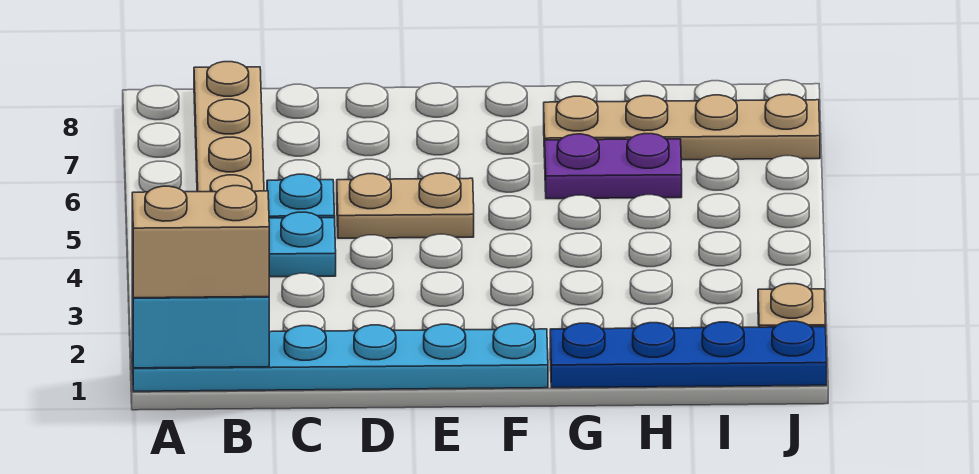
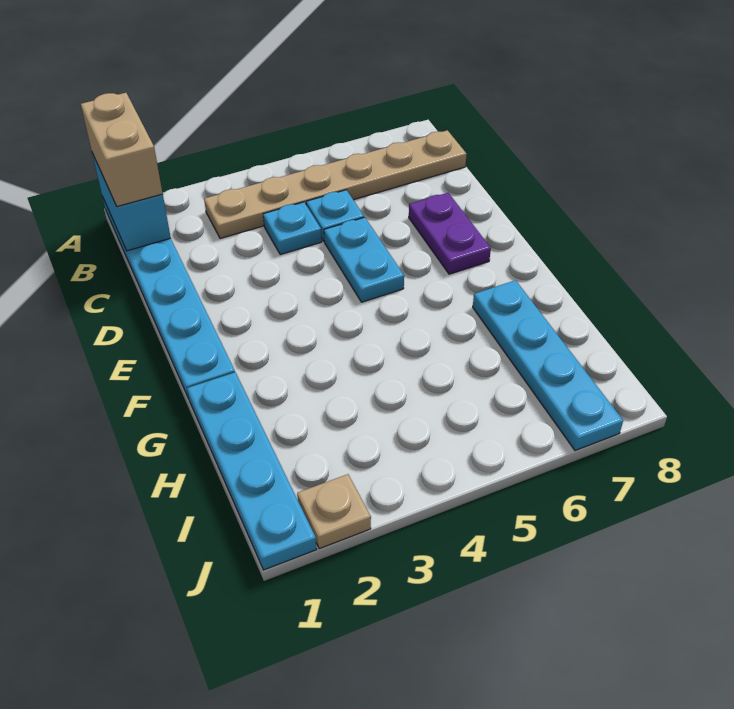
tan 1x2 plate [337,173,474,238] -> cyan 1x2 plate [324,217,404,302]
blue 1x4 plate [550,321,827,388] -> cyan 1x4 plate [187,372,317,570]
purple 1x2 plate [545,134,682,199] -> purple 1x2 plate moved to [409,193,491,274]
tan 1x4 plate [544,94,820,160] -> cyan 1x4 plate [473,280,623,451]

